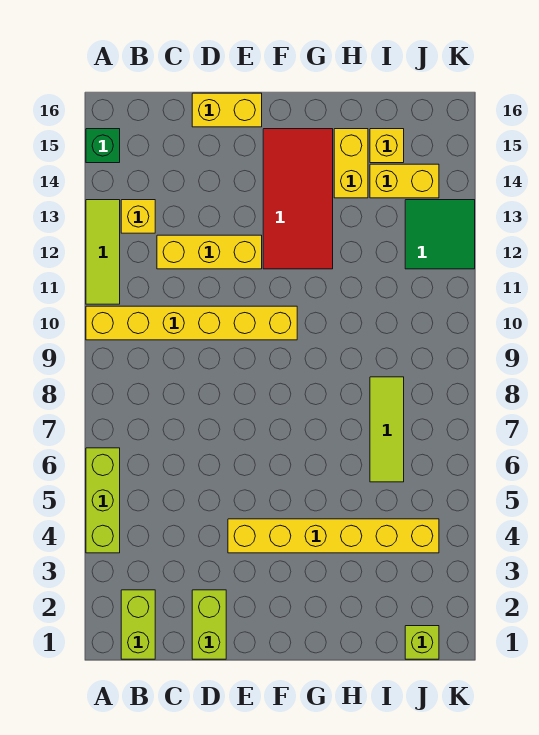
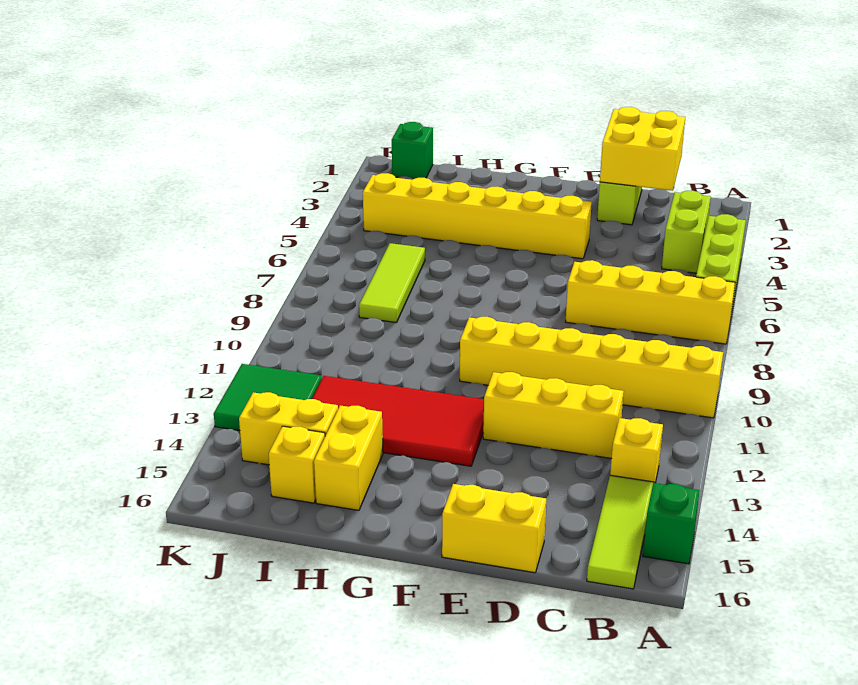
none -> yellow 1x4 brick [566,260,735,344]
lime 1x3 tile [86,200,120,304] -> lime 1x3 tile moved to [587,475,654,589]
lime 1x2 brick [121,590,155,659] -> lime 1x2 brick moved to [662,191,711,273]
none -> yellow 2x2 brick [600,107,685,191]
red 2x4 tile [263,129,333,269] -> red 2x4 tile turned to [312,376,484,466]
lime 1x1 brick [405,626,439,659] -> green 1x1 brick [392,122,433,179]

